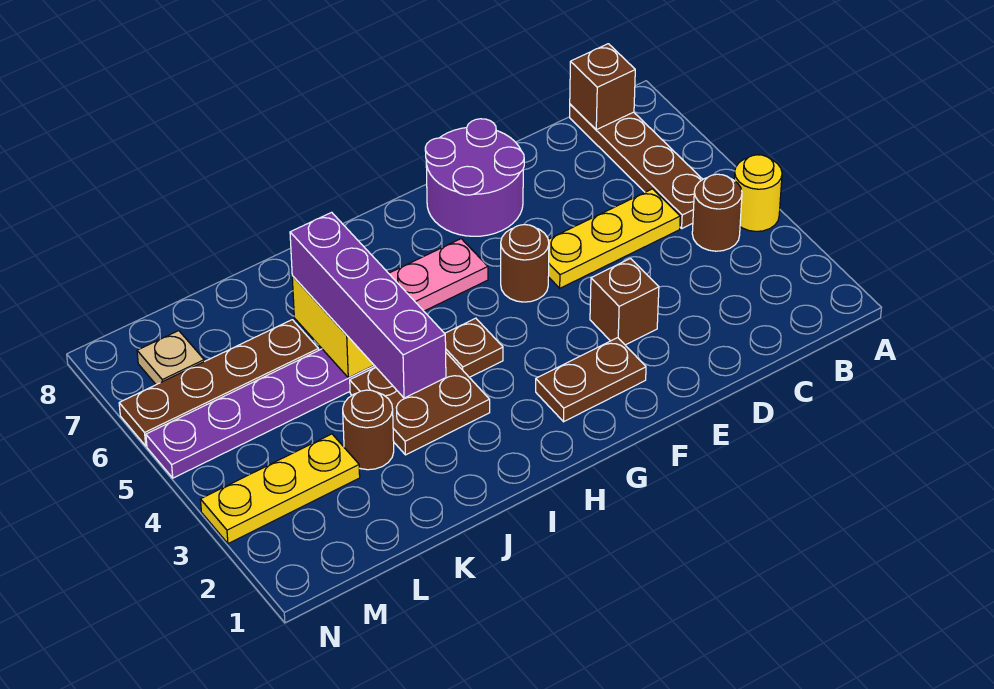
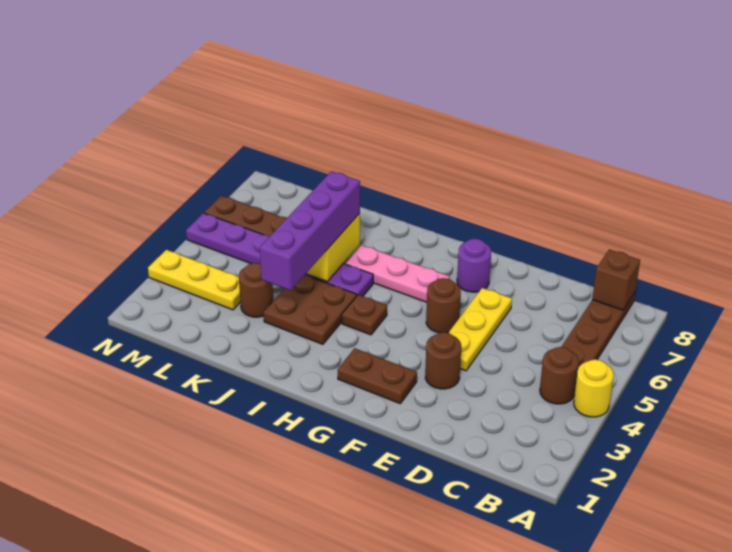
yellow 1x3 plate [548,189,680,288] -> yellow 1x3 plate turned to [448,288,512,371]
brown 1x1 brick [590,259,659,345] -> brown 1x1 round brick [425,332,461,389]
purple 2x2 round brick [425,119,524,236] -> purple 1x1 round brick [457,239,491,292]
tan 1x1 plate [137,331,204,385] -> none

